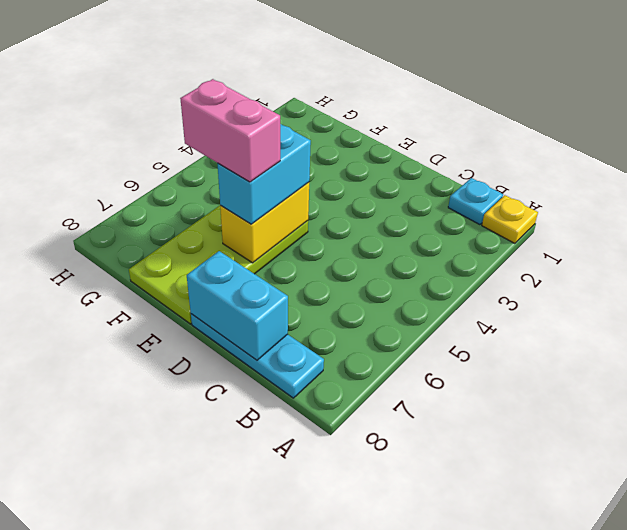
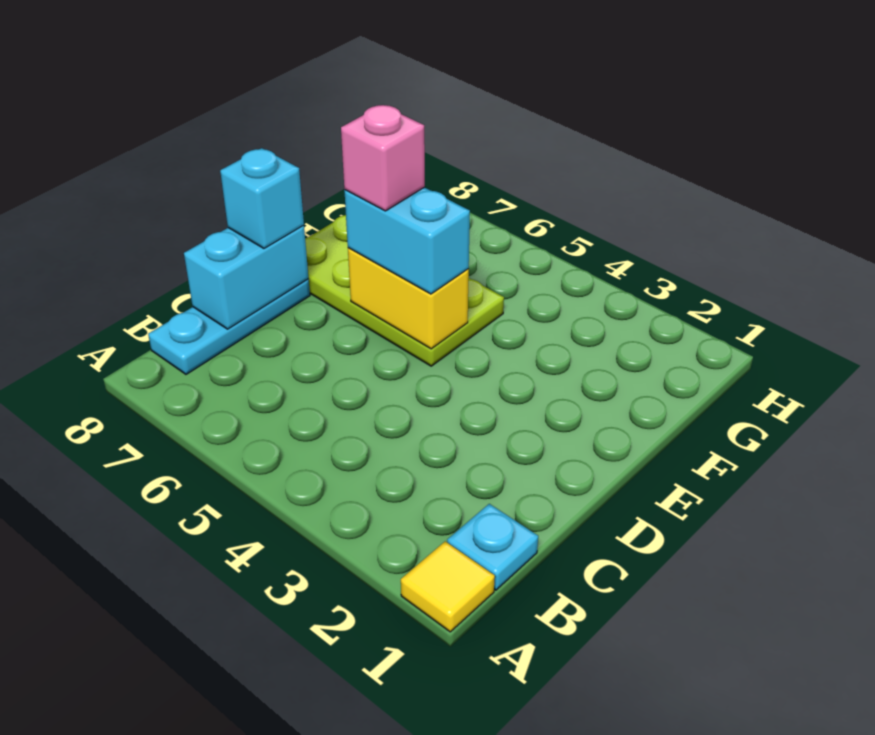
yellow 1x1 plate [482,195,538,243] -> yellow 1x1 tile [401,541,495,632]
none -> cyan 1x1 brick [220,148,304,248]
pink 1x2 brick [180,79,280,182] -> pink 1x1 brick [341,105,425,211]

